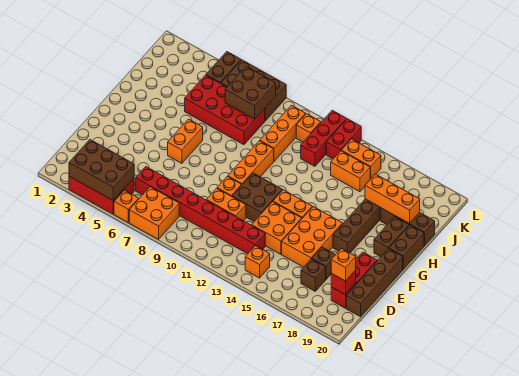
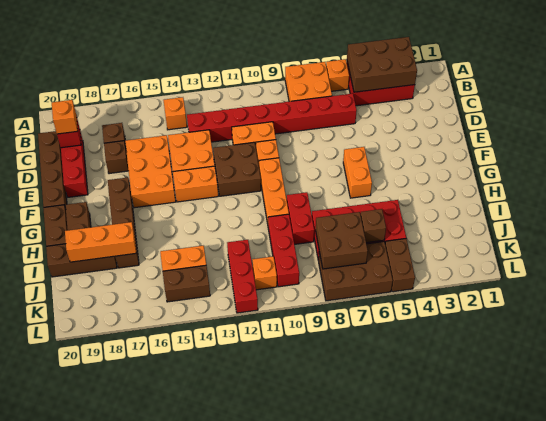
orange 1x3 brick [260,105,306,161] -> red 1x3 brick [268,214,299,287]
none -> brown 1x1 brick [361,209,386,243]
red 1x2 brick [326,119,361,159] -> red 1x2 brick moved to [287,192,314,244]
orange 1x2 brick [341,139,381,179] -> brown 1x2 brick [163,265,210,302]

